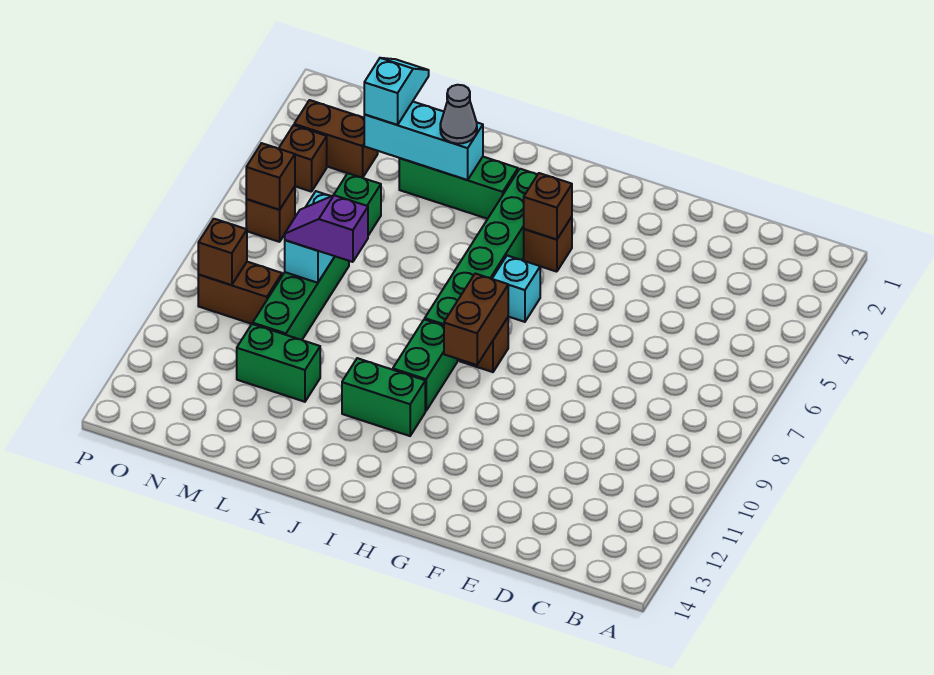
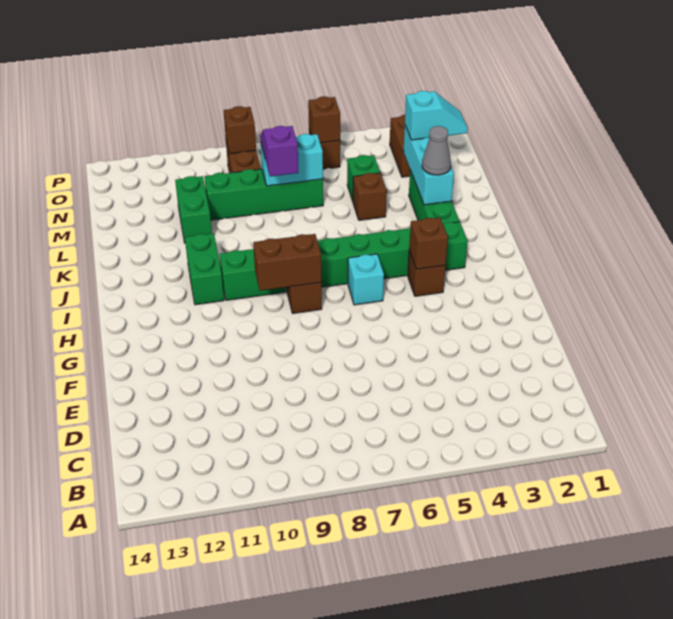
brown 1x1 brick [279,125,327,192] -> brown 1x1 brick moved to [353,173,387,220]

